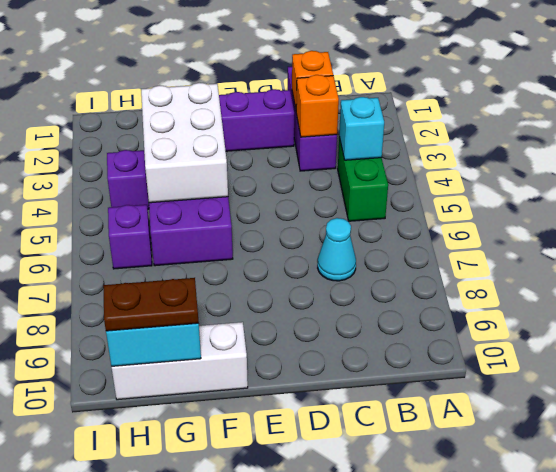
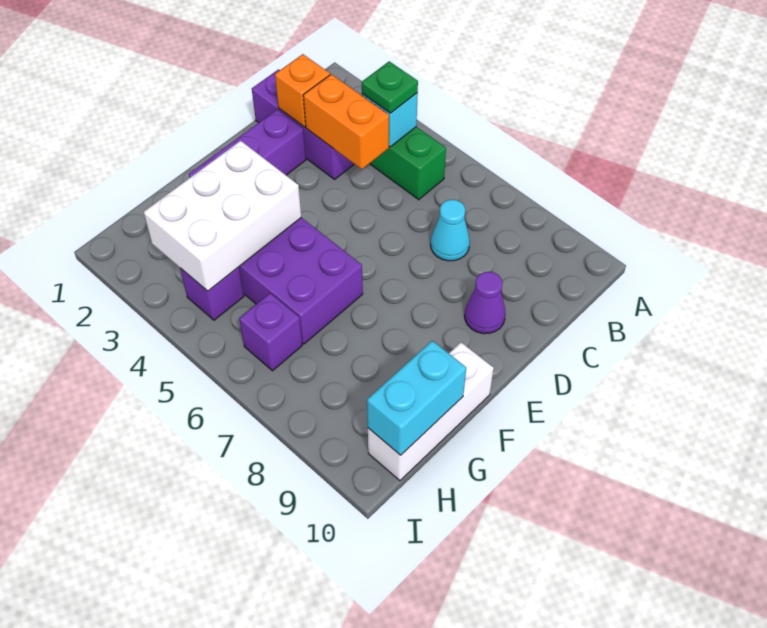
none -> green 1x1 plate [362,61,418,113]
orange 1x1 brick [296,75,339,137] -> orange 1x2 brick [303,74,389,169]
none -> purple 1x1 cone [465,272,506,334]
white 2x3 brick [141,83,228,203] -> white 2x3 brick turned to [144,141,301,291]
brown 1x2 plate [103,278,199,331] -> none

